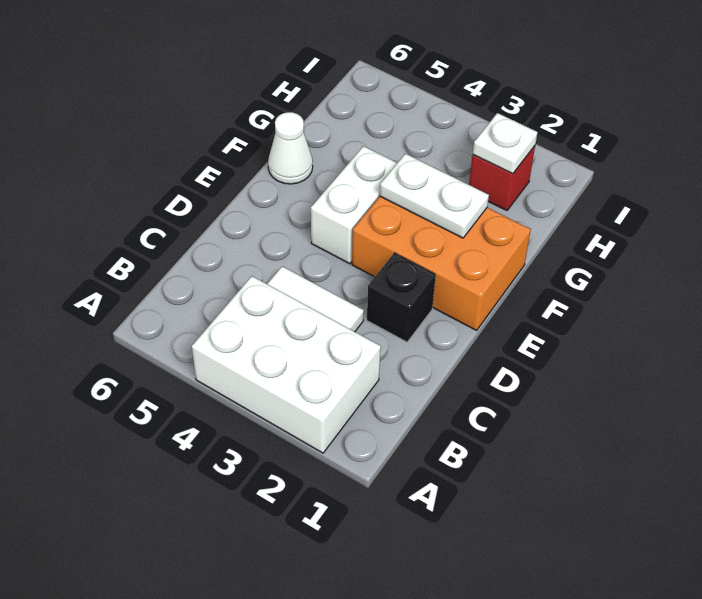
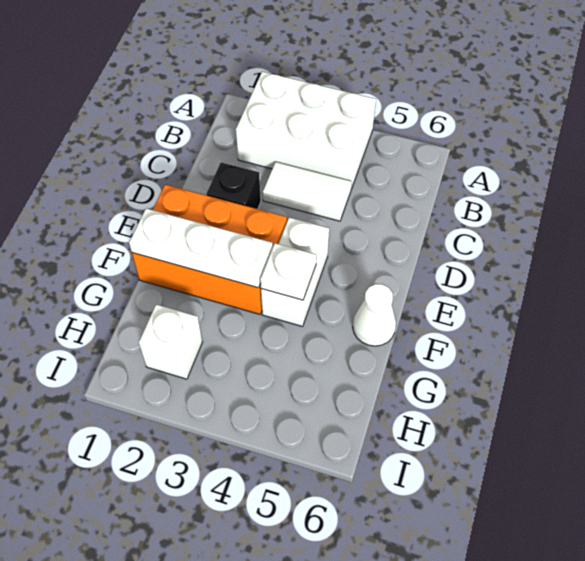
white 1x2 plate [380,154,489,238] -> white 1x3 plate [129,208,273,288]
red 1x1 brick [469,146,535,210] -> white 1x1 brick [139,305,202,379]
white 1x1 plate [473,113,537,174] -> white 1x1 plate moved to [260,243,317,300]

